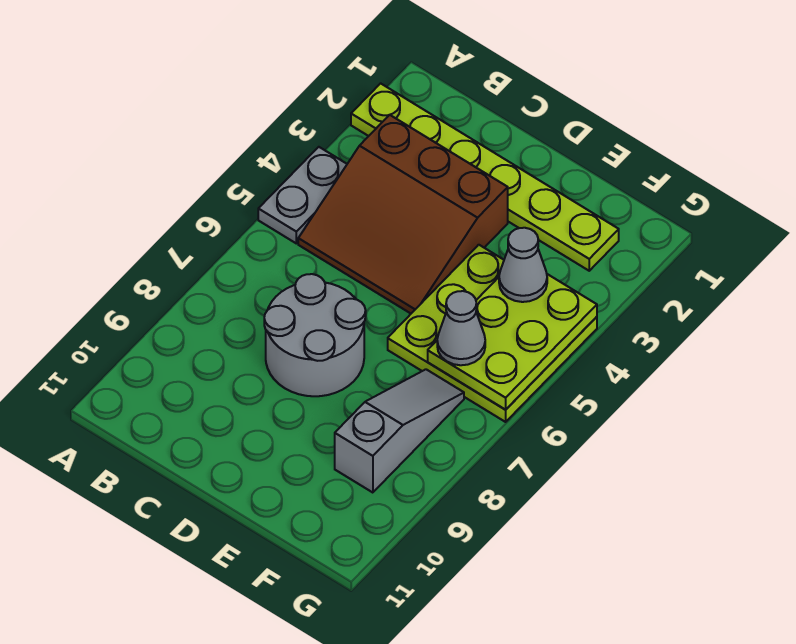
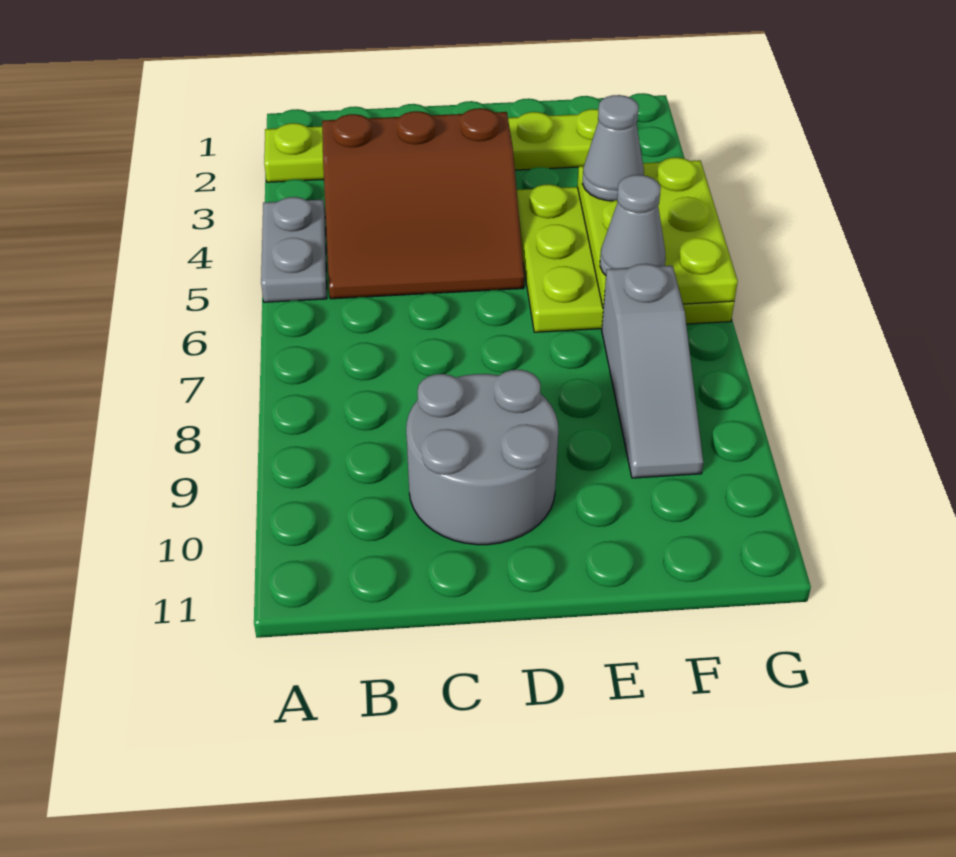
grey 2x2 round brick [264,274,366,396] -> grey 2x2 round brick moved to [406,370,558,545]
grey 1x3 slope [335,369,464,493] -> grey 1x3 slope turned to [602,264,703,478]

